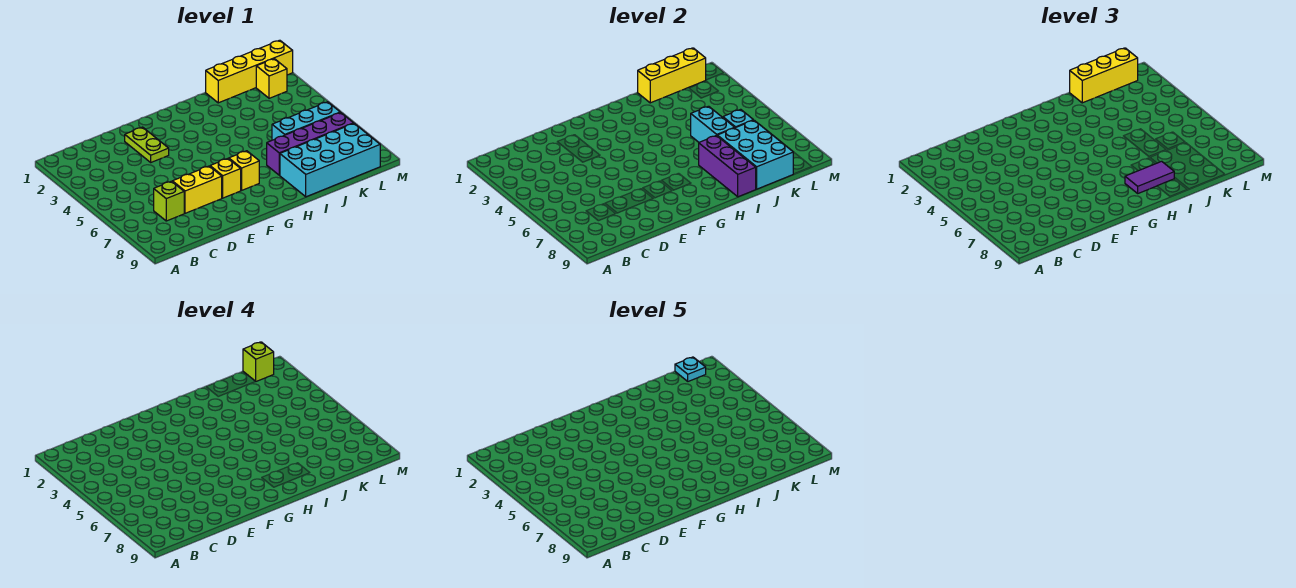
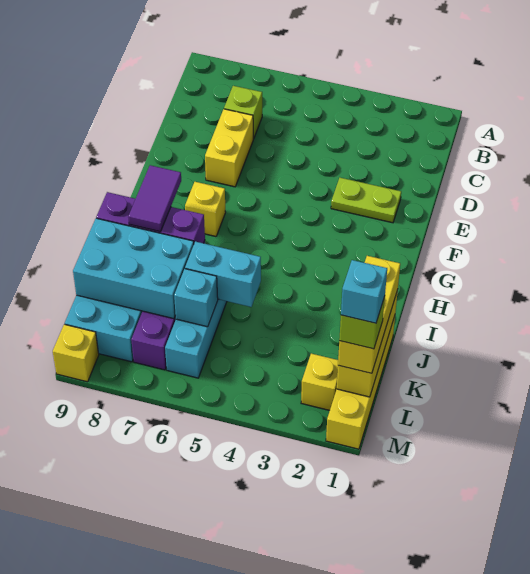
yellow 1x1 brick [210,159,241,198] -> yellow 1x1 brick moved to [53,324,99,382]
cyan 1x1 plate [675,357,706,381] -> cyan 1x1 brick [341,260,387,323]

